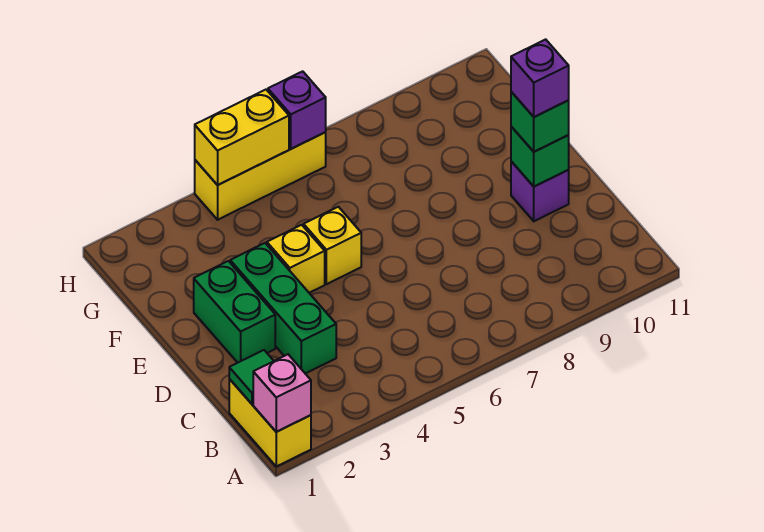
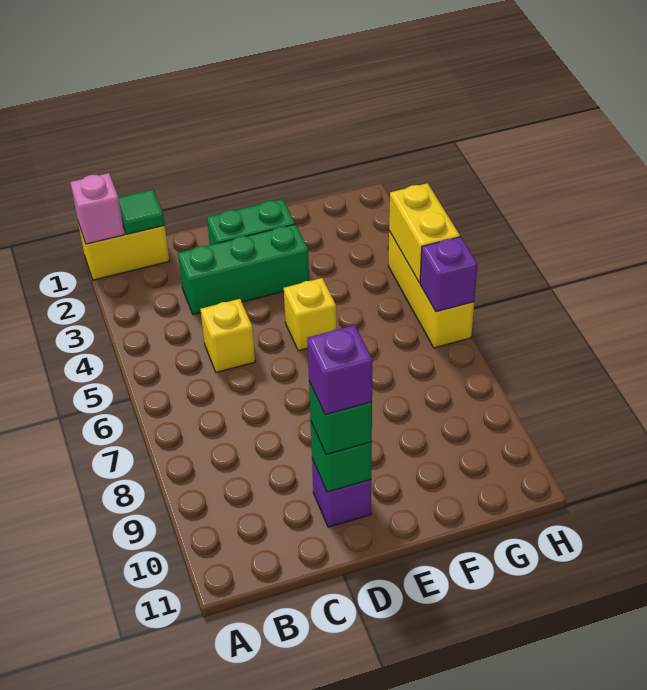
yellow 1x1 brick [267,225,325,293] -> yellow 1x1 brick moved to [201,299,255,372]

